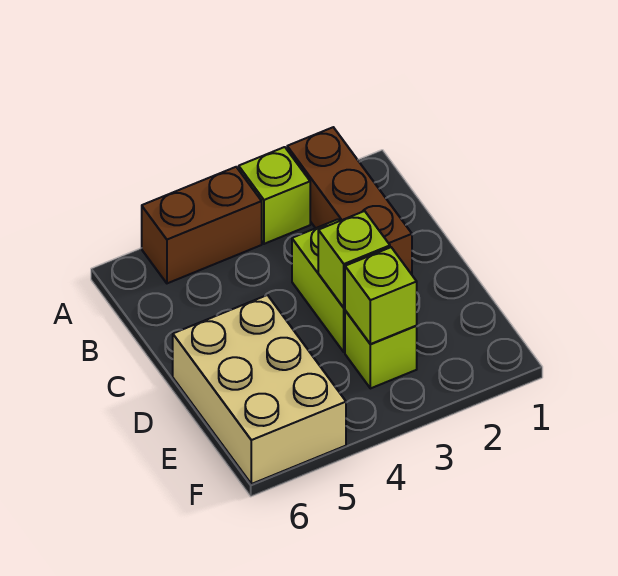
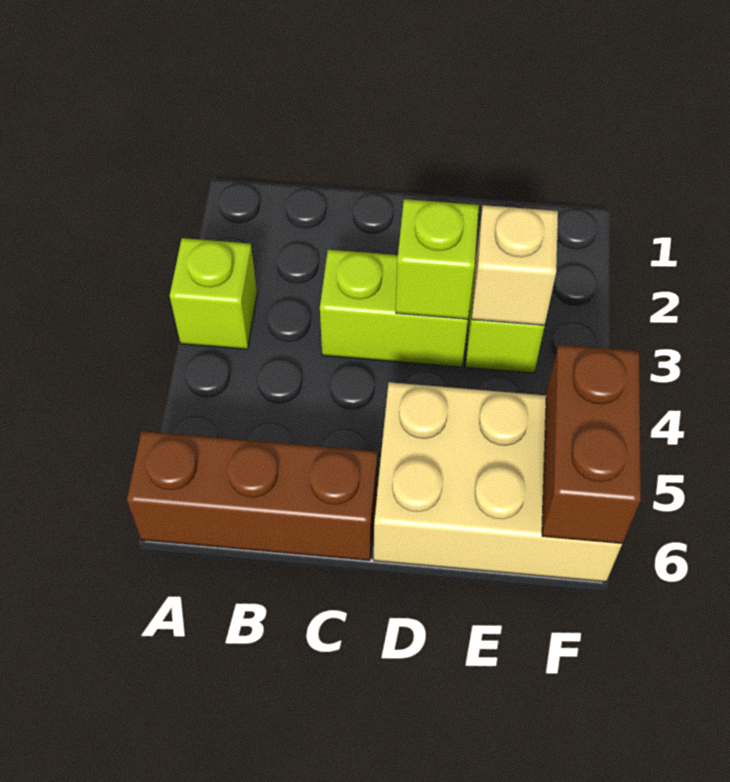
brown 1x3 brick [287,127,412,274] -> brown 1x3 brick moved to [127,431,377,561]
brown 1x2 brick [142,167,262,283] -> brown 1x2 brick moved to [542,345,641,543]
lime 1x1 brick [345,247,417,344] -> tan 1x1 brick [472,205,558,325]

